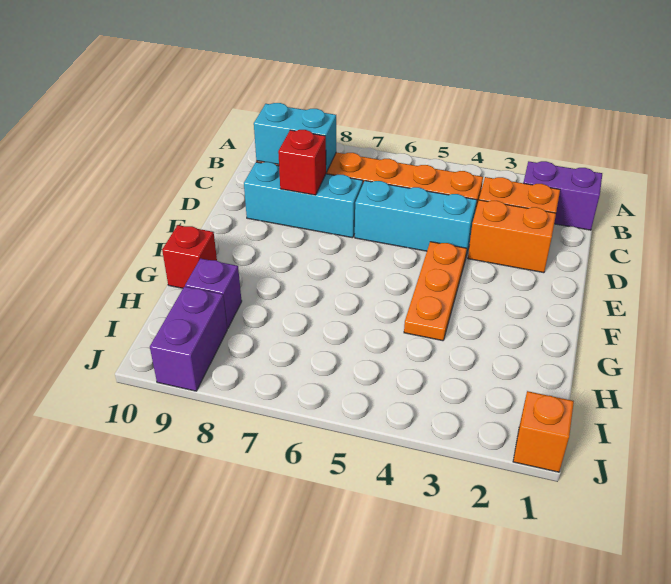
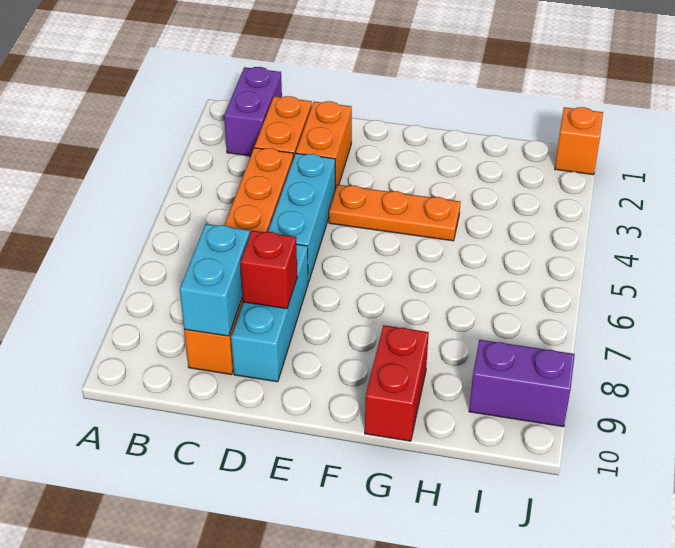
red 1x1 brick [162,225,217,288] -> red 1x2 brick [365,325,429,441]
purple 1x1 brick [185,259,242,329] -> none

